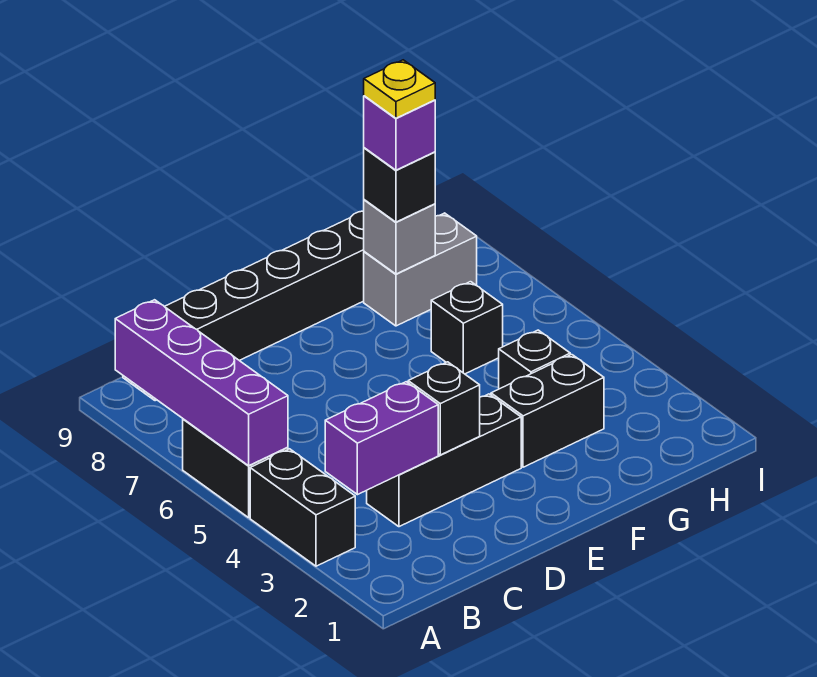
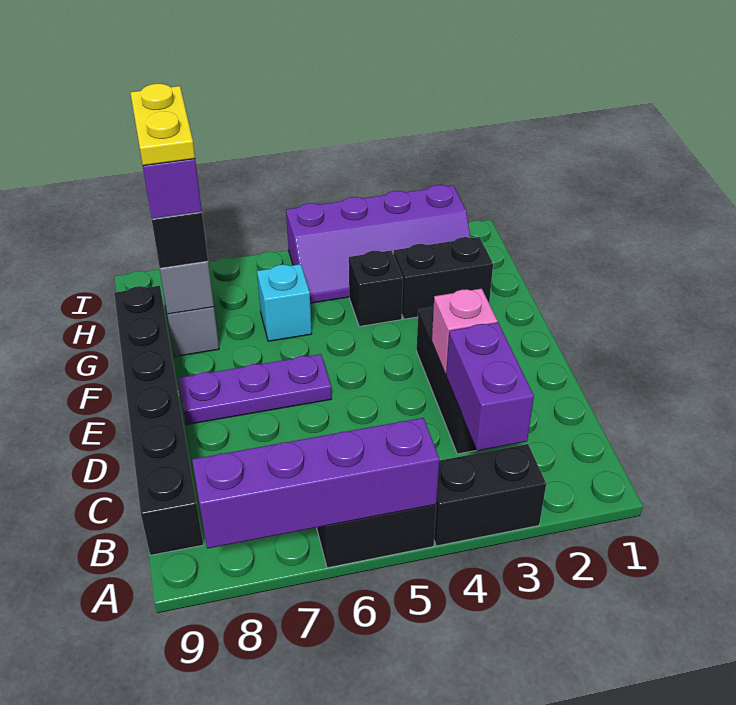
black 1x1 brick [408,362,480,455] -> pink 1x1 brick [432,289,497,374]
none -> purple 1x3 plate [178,354,331,425]
black 1x2 brick [491,355,604,467] -> black 1x2 brick turned to [394,237,493,319]
black 1x1 brick [431,282,503,374] -> cyan 1x1 brick [257,264,312,341]
yellow 1x1 plate [364,60,435,118] -> yellow 1x2 plate [130,84,195,166]
none -> purple 2x4 slope [286,185,471,303]

